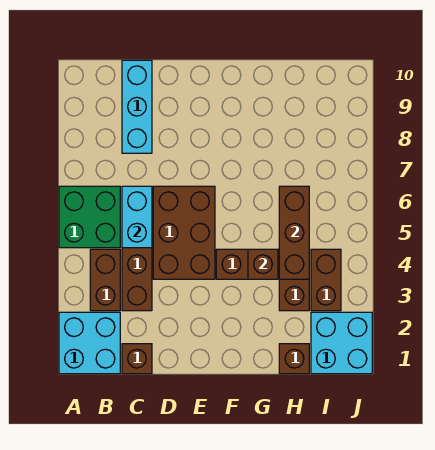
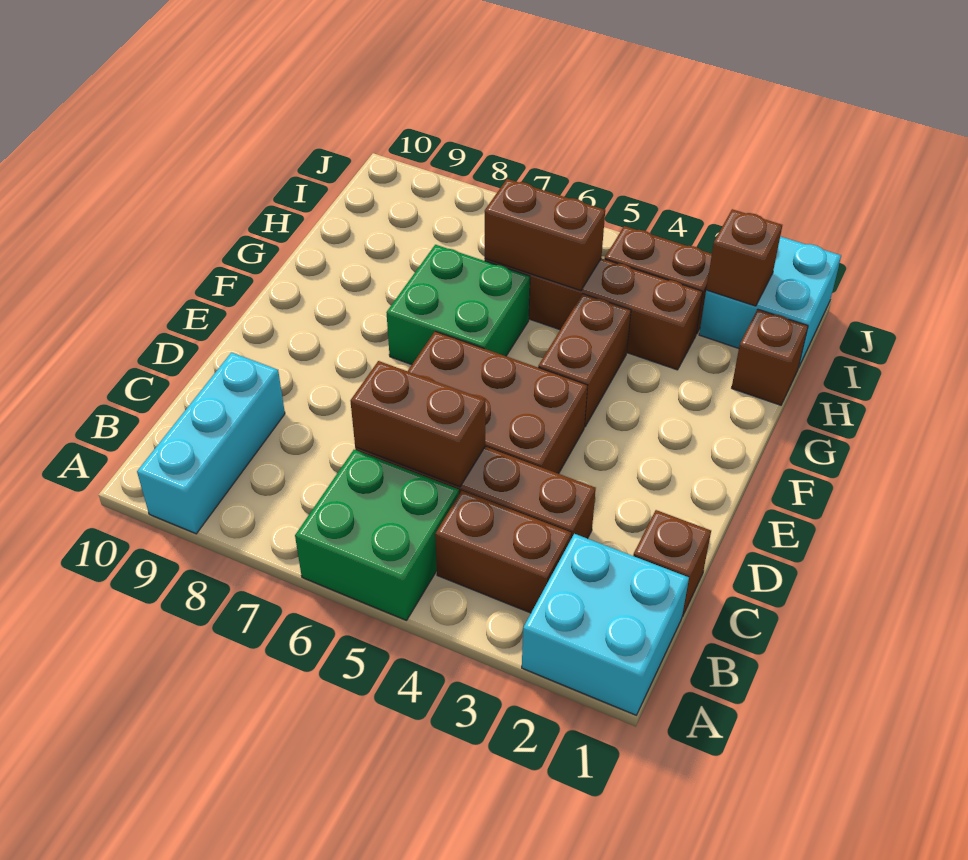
cyan 1x2 brick [122,186,152,248] -> brown 1x2 brick [351,361,485,487]
cyan 1x3 brick [122,60,152,153] -> cyan 1x3 brick turned to [137,353,285,534]
none -> green 2x2 brick [386,245,530,365]
brown 1x1 brick [248,249,278,279] -> brown 1x1 brick moved to [706,209,782,306]
brown 1x3 brick [279,186,309,279] -> brown 1x2 brick [485,179,605,290]

